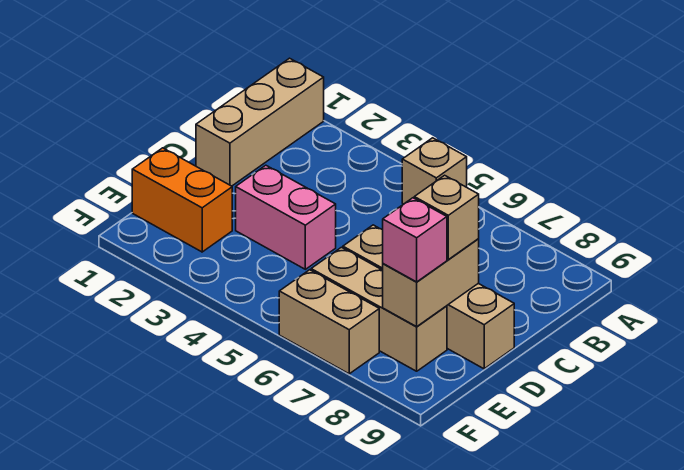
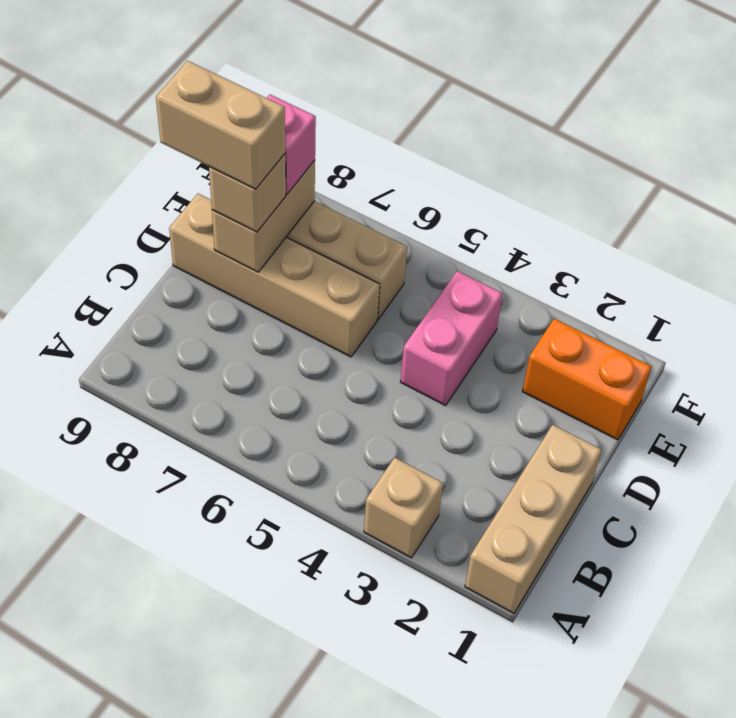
tan 1x1 brick [402,138,467,204] -> tan 1x1 brick moved to [364,457,443,558]
pink 1x2 brick [236,165,336,269] -> pink 1x2 brick turned to [400,271,503,405]
tan 1x2 brick [279,270,379,374] -> tan 1x2 brick moved to [156,61,285,189]

